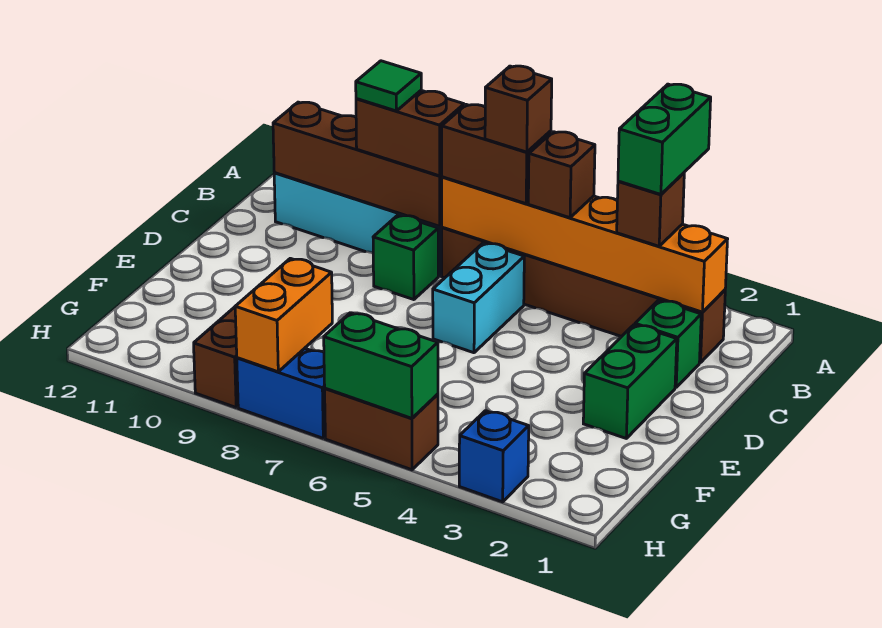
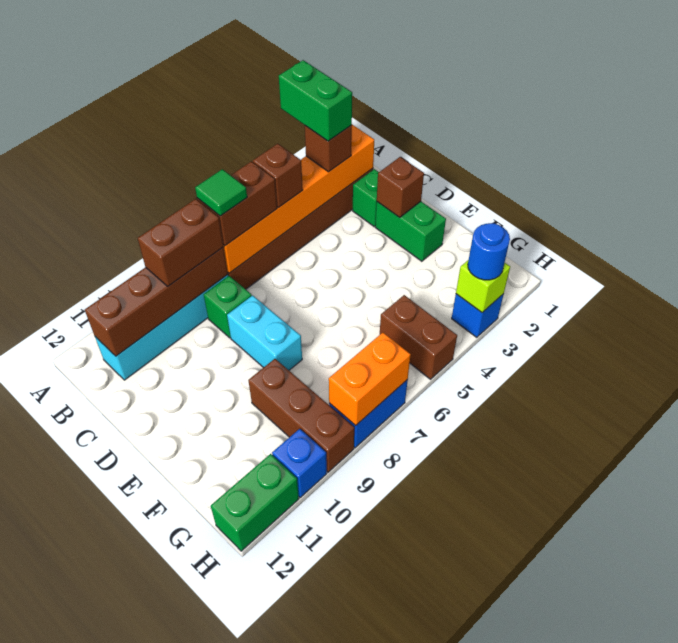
brown 1x1 brick [485,66,552,152] -> brown 1x1 brick moved to [377,157,424,217]
green 1x1 tile [356,61,421,111] -> green 1x1 tile moved to [195,169,247,216]
cyan 1x2 brick [433,243,524,353] -> cyan 1x2 brick moved to [227,295,302,370]
orange 1x2 brick [235,258,332,372] -> orange 1x2 brick turned to [329,333,411,426]
none -> lime 1x1 brick [456,261,510,312]
none -> blue 1x1 round brick [468,223,510,280]
brown 1x2 brick [325,388,438,470] -> brown 1x2 brick turned to [380,295,457,379]
green 1x2 brick [324,313,438,418] -> green 1x2 brick moved to [211,454,299,551]
none -> blue 1x1 brick [272,429,327,497]

